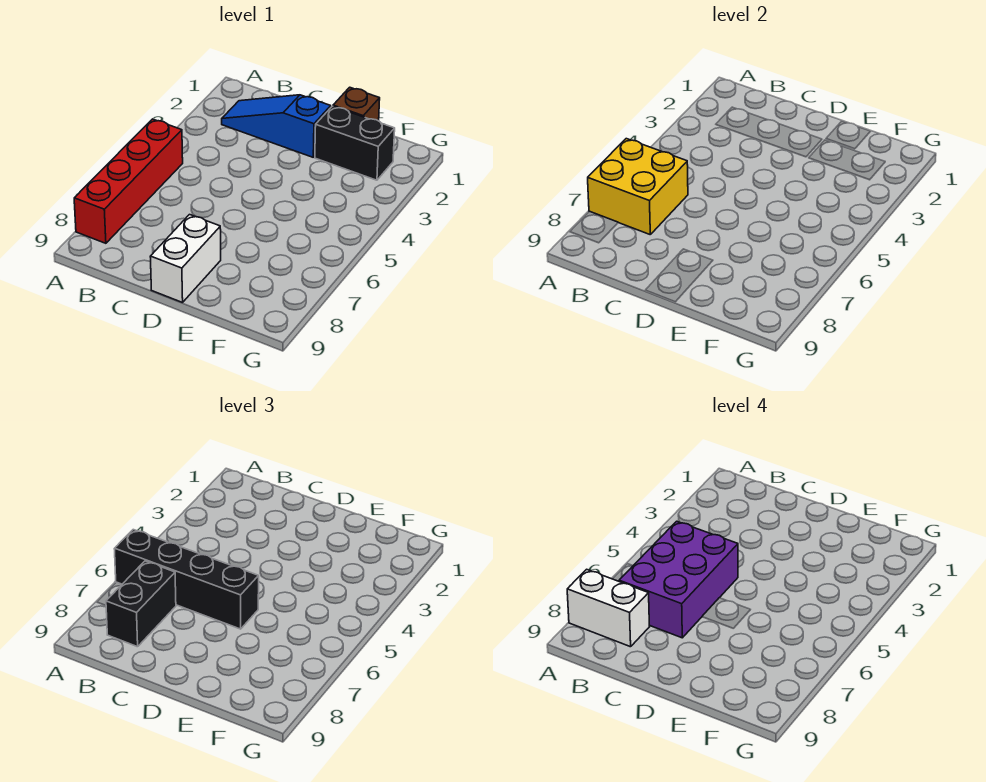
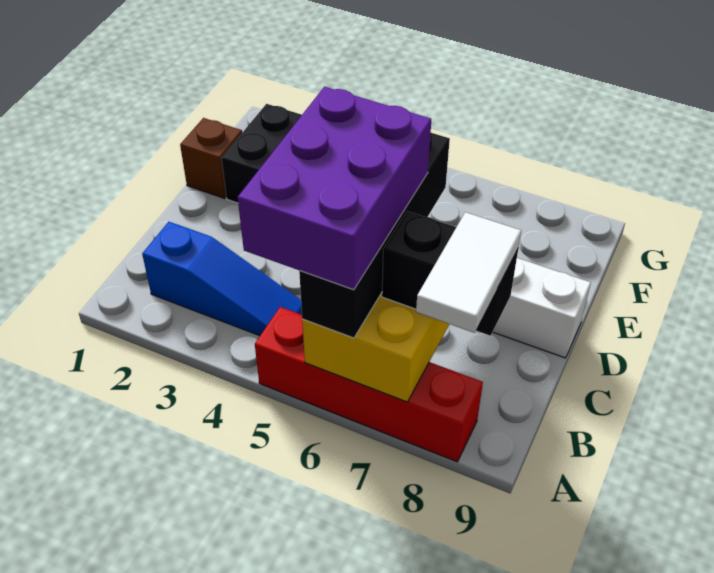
white 1x2 brick [567,569,650,647] -> white 1x2 tile [416,212,521,333]
blue 1x3 slope [222,95,331,157] -> blue 1x3 slope turned to [142,222,302,336]
purple 2x3 brick [619,521,738,638] -> purple 2x3 brick turned to [238,87,431,290]

